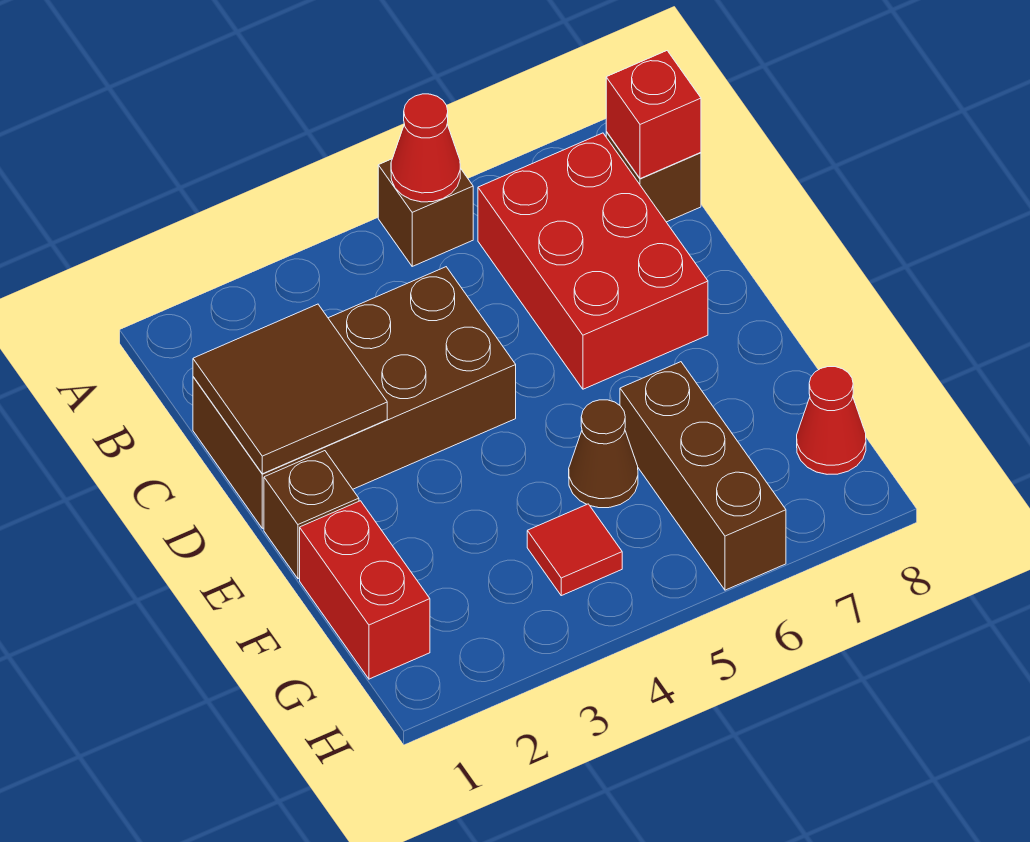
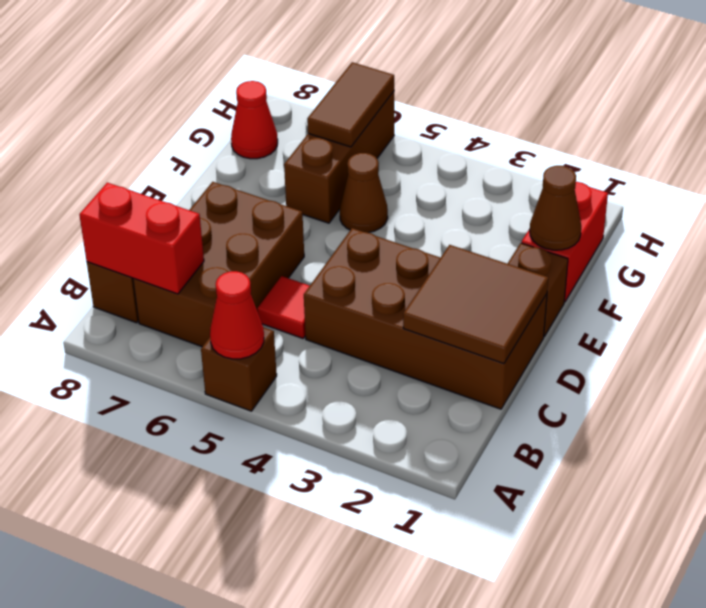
red 2x3 brick [478,133,708,389] -> brown 2x3 brick [133,182,304,347]
red 1x1 brick [606,51,701,179] -> red 1x2 brick [79,183,204,294]
none -> brown 1x1 cone [530,166,581,250]
red 1x1 tile [527,504,622,596] -> red 1x1 tile moved to [257,276,309,338]
none -> brown 1x2 tile [307,62,394,147]

